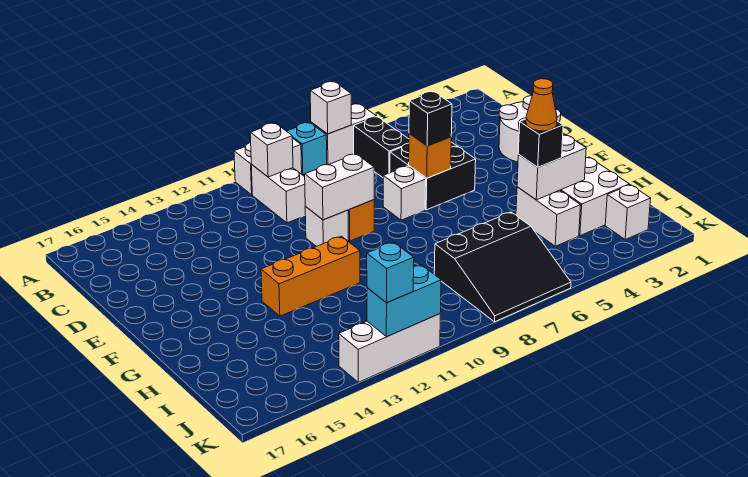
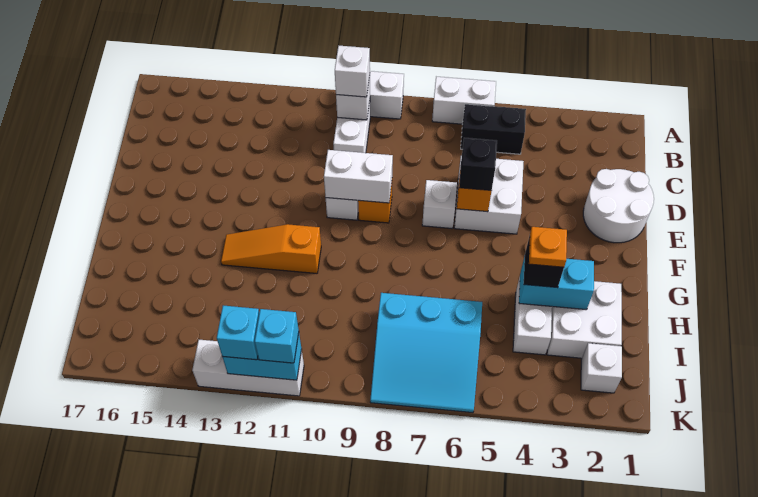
white 1x1 brick [310,82,351,134] -> white 1x1 brick moved to [335,46,370,97]
cyan 1x1 brick [287,123,327,175] -> cyan 1x1 brick moved to [255,309,299,363]
black 1x2 brick [354,117,409,178] -> black 1x2 brick turned to [461,104,526,154]
black 2x2 brick [390,142,476,210] -> white 2x2 brick [454,156,524,234]
orange 1x3 brick [261,236,360,316] -> orange 1x3 slope [221,224,321,273]
white 1x2 brick [517,135,586,200] -> cyan 1x2 brick [519,257,594,310]
orange 1x1 cone [526,79,557,131] -> orange 1x1 plate [529,227,567,267]
black 3x3 slope [434,212,571,322] -> cyan 3x3 slope [370,293,482,413]

